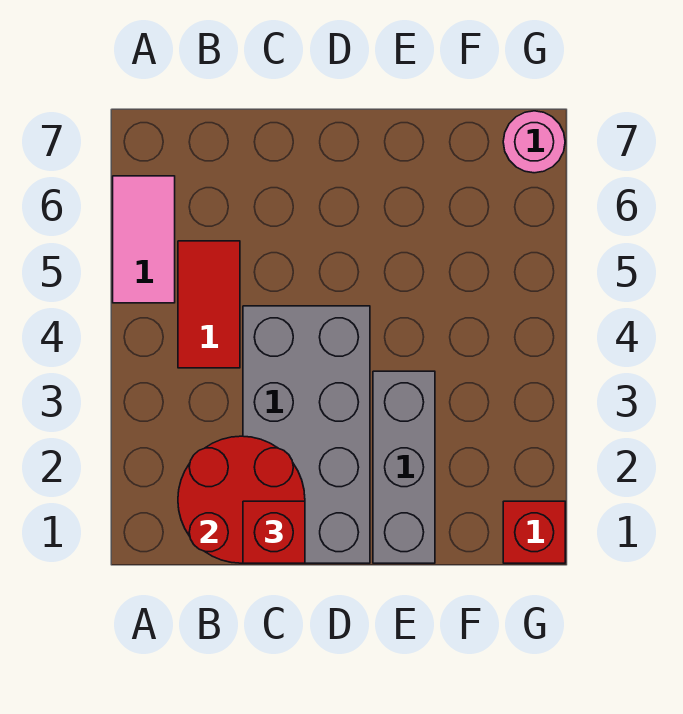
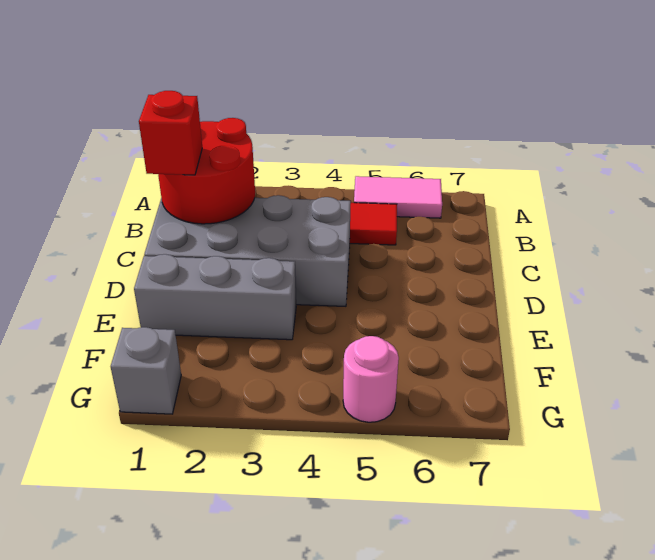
red 1x1 brick [503,501,565,563] -> grey 1x1 brick [111,327,181,414]
pink 1x1 round brick [503,111,565,173] -> pink 1x1 round brick moved to [343,336,399,422]

